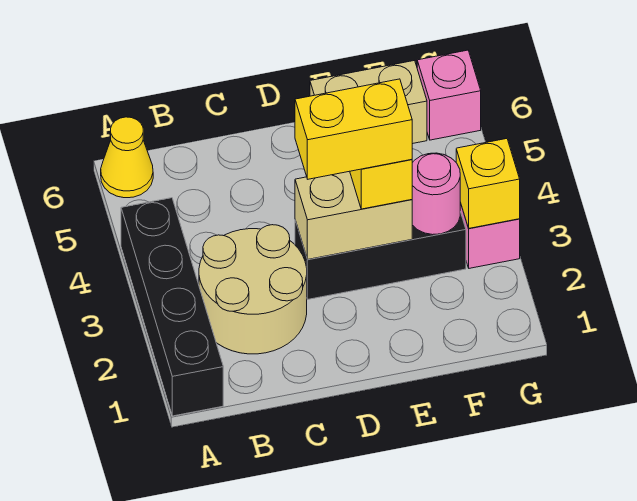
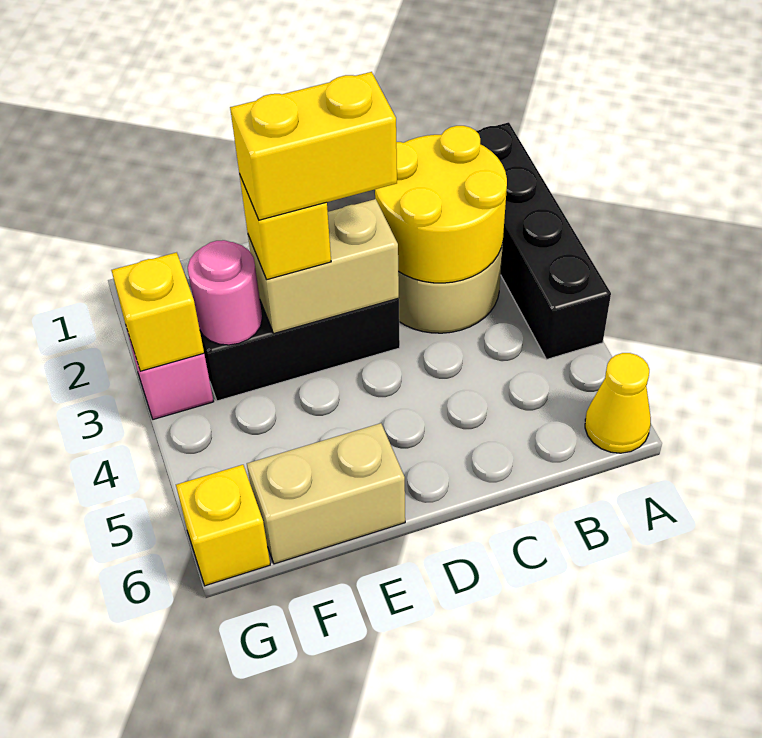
none -> yellow 2x2 round brick [375,126,507,283]
pink 1x1 brick [417,50,481,140] -> yellow 1x1 brick [176,465,270,586]

